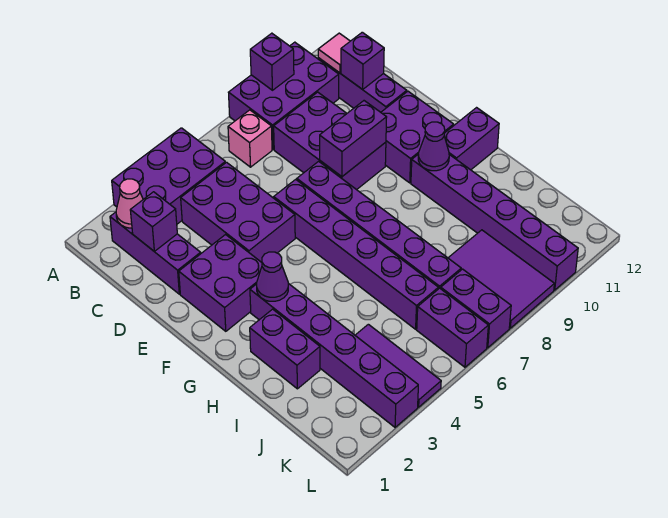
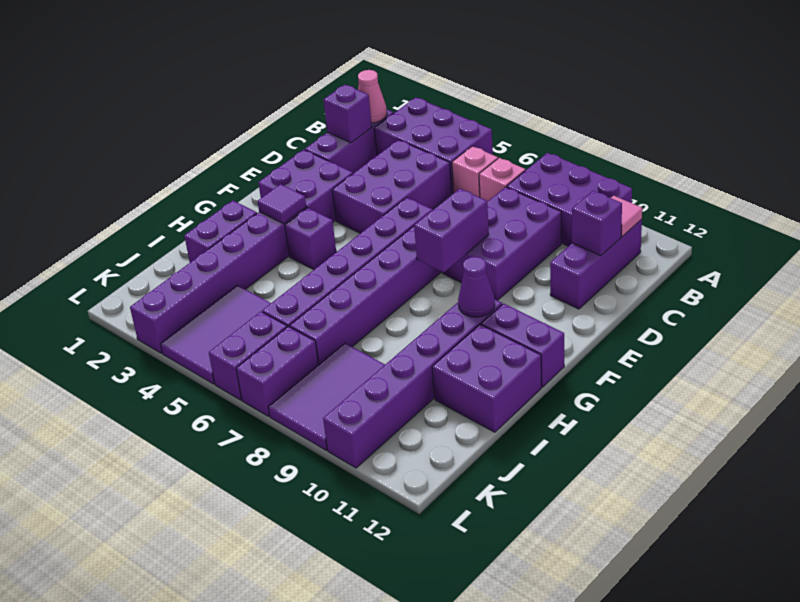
purple 1x1 brick [250,33,294,90] -> purple 1x1 brick moved to [285,208,336,270]
none -> pink 1x1 brick [452,146,498,197]
purple 1x2 brick [320,101,387,177] -> purple 1x2 brick turned to [414,189,489,272]
purple 2x2 brick [381,91,454,183] -> purple 2x2 brick moved to [432,324,541,432]
purple 1x1 cone [257,252,288,301] -> purple 1x1 tile [257,184,306,224]
purple 1x3 tile [355,324,441,407] -> purple 2x3 tile [161,285,271,384]

